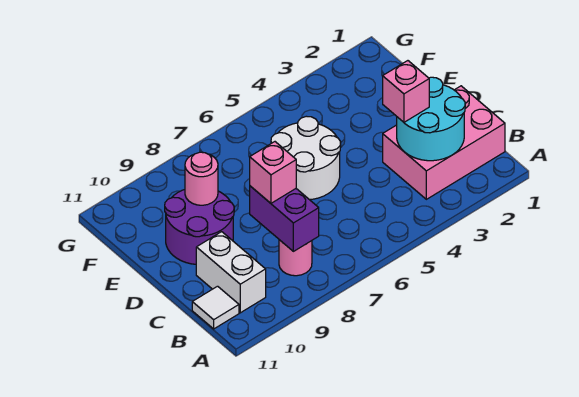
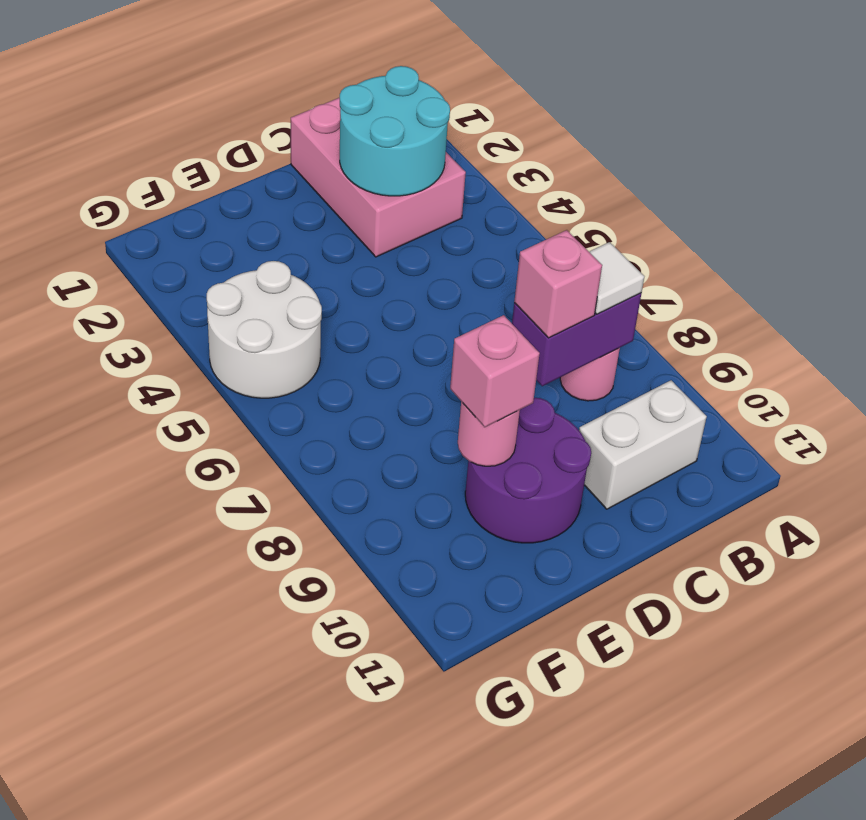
white 1x1 tile [192,286,239,329] -> white 1x1 tile moved to [589,242,644,314]
pink 1x1 brick [383,61,429,122] -> pink 1x1 brick moved to [450,315,540,427]
white 2x2 round brick [271,116,341,200] -> white 2x2 round brick moved to [207,261,322,398]

